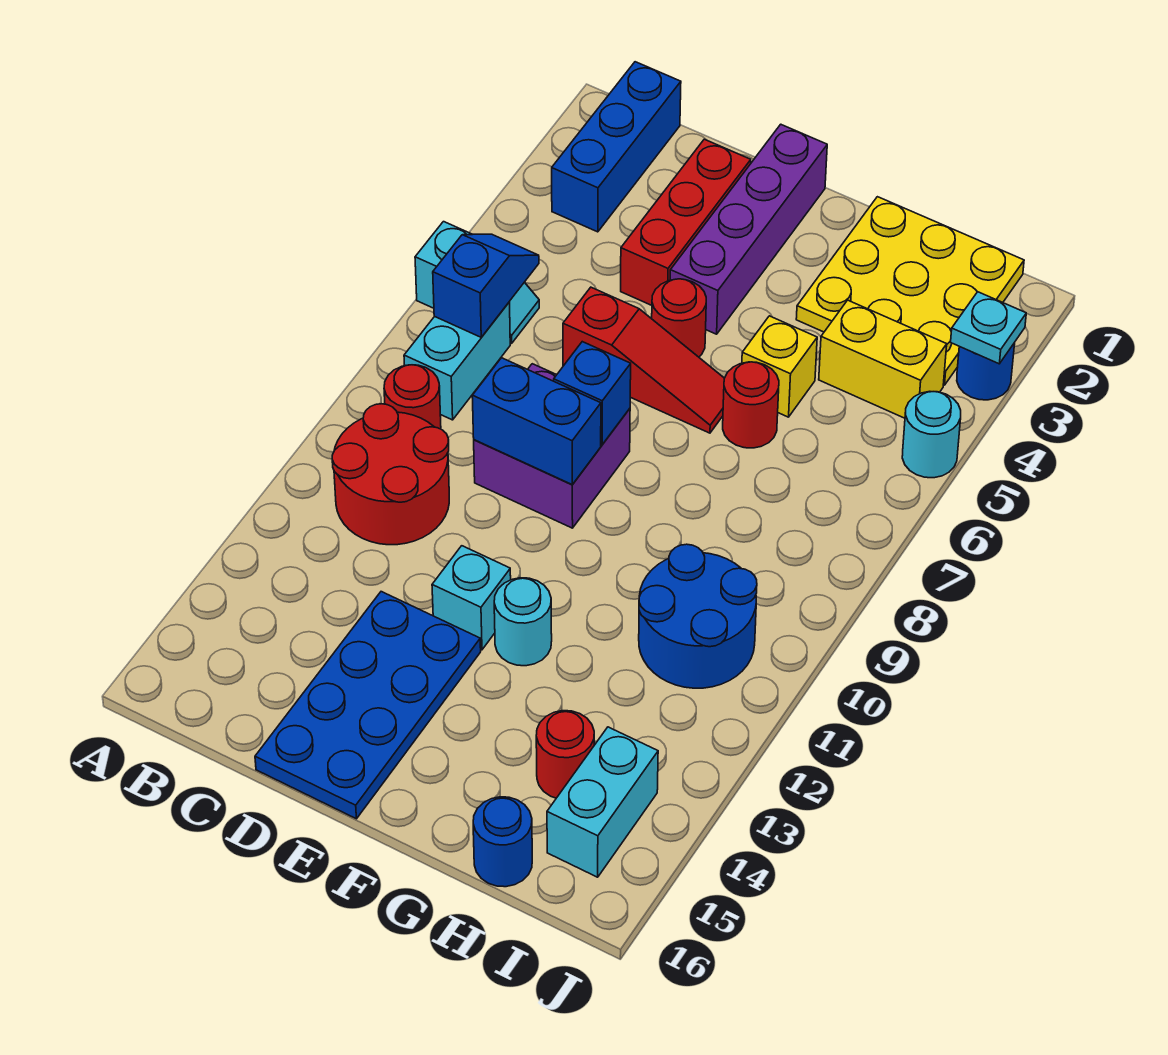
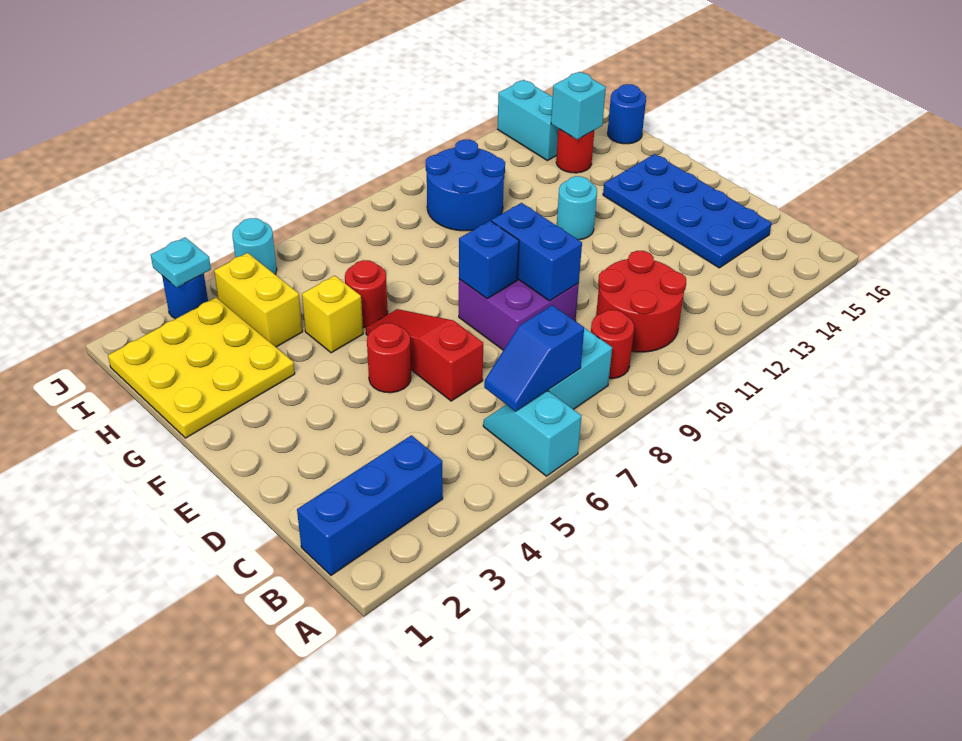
red 1x3 brick [621,139,751,305] -> none
blue 2x4 plate [255,592,481,819] -> blue 2x4 plate turned to [603,154,772,268]
purple 1x4 brick [670,124,827,334] -> none
cyan 1x1 brick [432,546,511,650] -> cyan 1x1 brick moved to [551,72,606,139]
cyan 1x2 brick [547,727,658,877] -> cyan 1x2 brick turned to [497,80,558,161]

